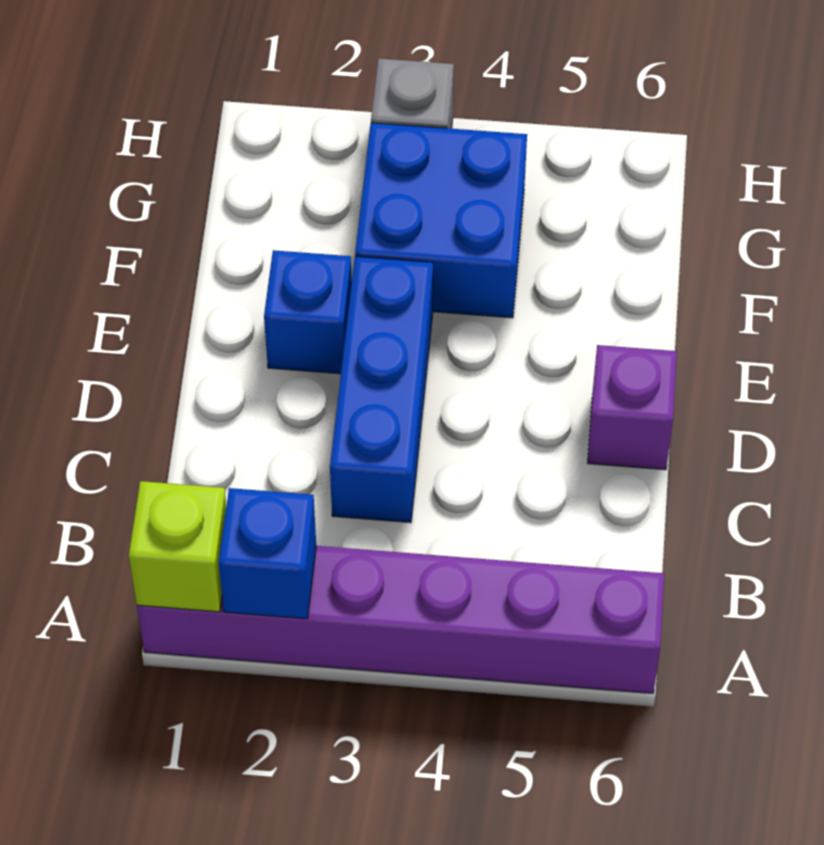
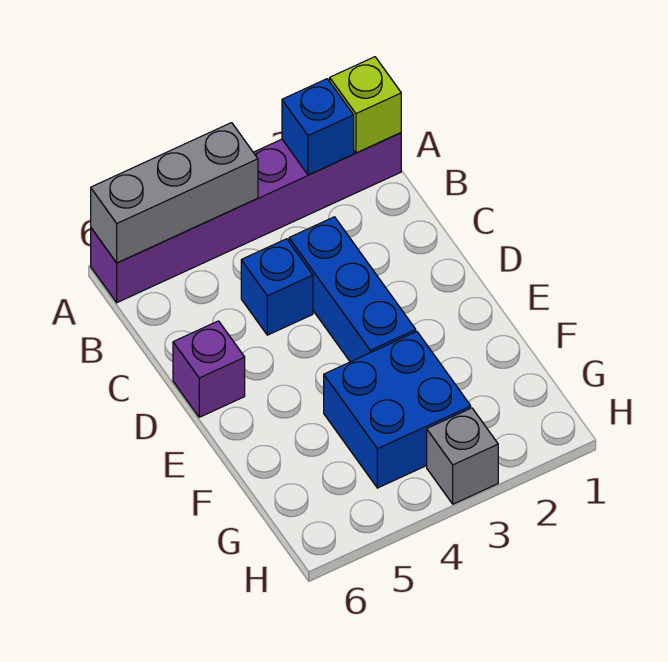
none -> grey 1x3 brick [91,123,258,263]
blue 1x1 brick [264,250,352,374] -> blue 1x1 brick moved to [241,239,313,335]

